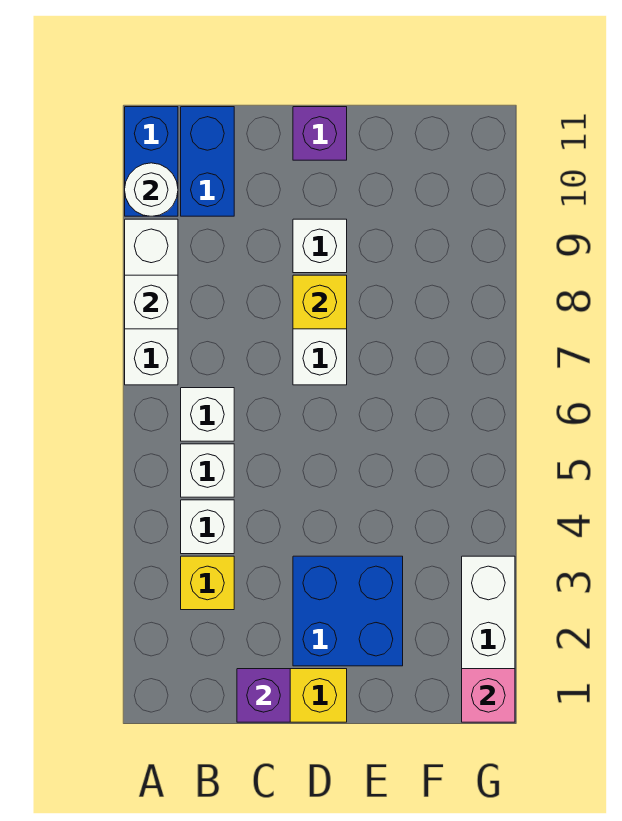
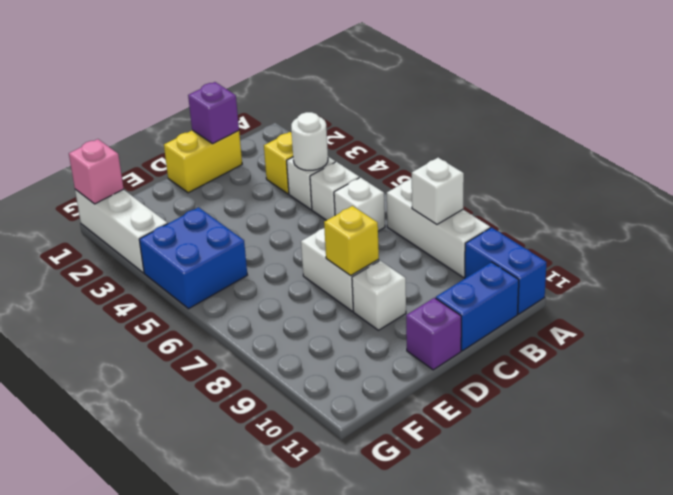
white 1x1 round brick [125,163,178,216] -> white 1x1 round brick moved to [291,112,328,170]
blue 1x2 brick [181,107,234,216] -> blue 1x2 brick turned to [436,262,519,351]
blue 2x2 brick [293,556,403,666] -> blue 2x2 brick moved to [139,207,247,309]

